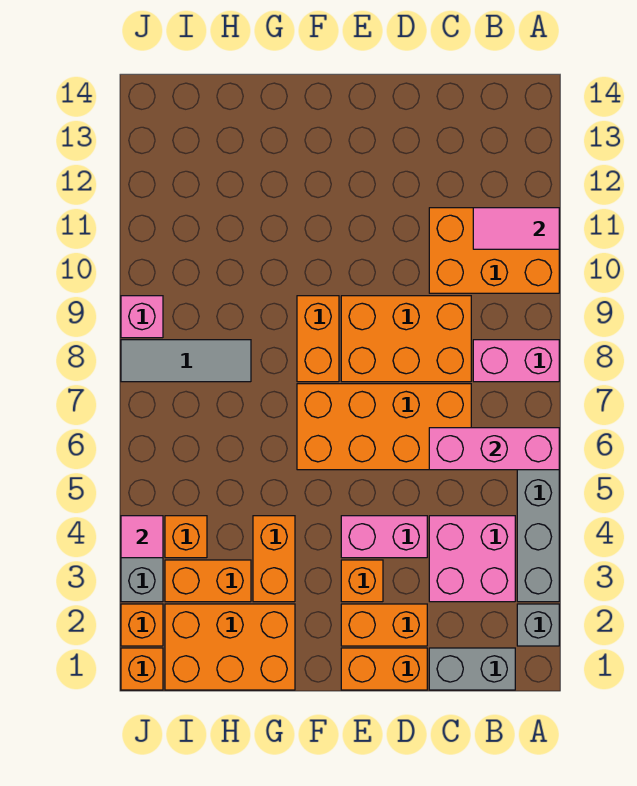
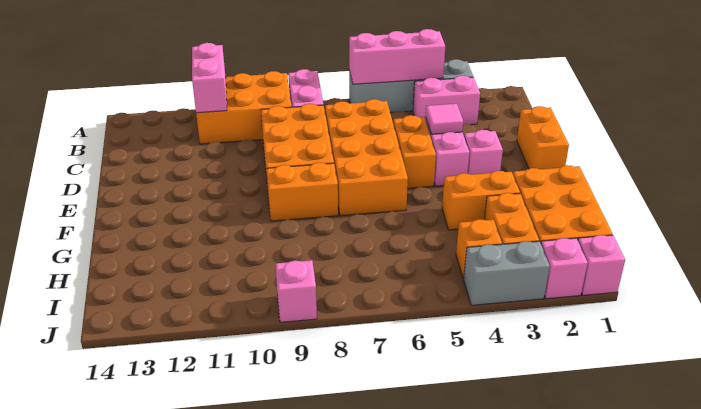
grey 1x1 brick [517,604,559,646] -> none
pink 1x3 brick [429,428,559,470] -> pink 1x3 brick turned to [349,29,445,84]
orange 2x3 brick [429,208,559,293] -> orange 2x3 brick turned to [196,71,291,144]
pink 1x2 tile [473,208,559,249] -> pink 1x2 brick [192,43,227,113]
grey 1x2 brick [429,648,515,690] -> none
pink 2x2 brick [429,516,515,602] -> pink 1x2 brick [413,76,480,125]
orange 1x2 brick [341,604,427,646] -> orange 1x2 brick moved to [393,115,436,188]
orange 1x1 brick [341,560,383,602] -> pink 1x1 brick [464,130,503,175]
grey 1x3 tile [121,340,251,382] -> none
orange 1x1 brick [121,648,163,690] -> pink 1x1 brick [578,235,625,295]
orange 1x1 brick [121,604,163,646] -> pink 1x1 brick [541,238,588,299]
pink 1x1 tile [121,516,163,558] -> pink 1x1 tile moved to [426,104,463,134]

